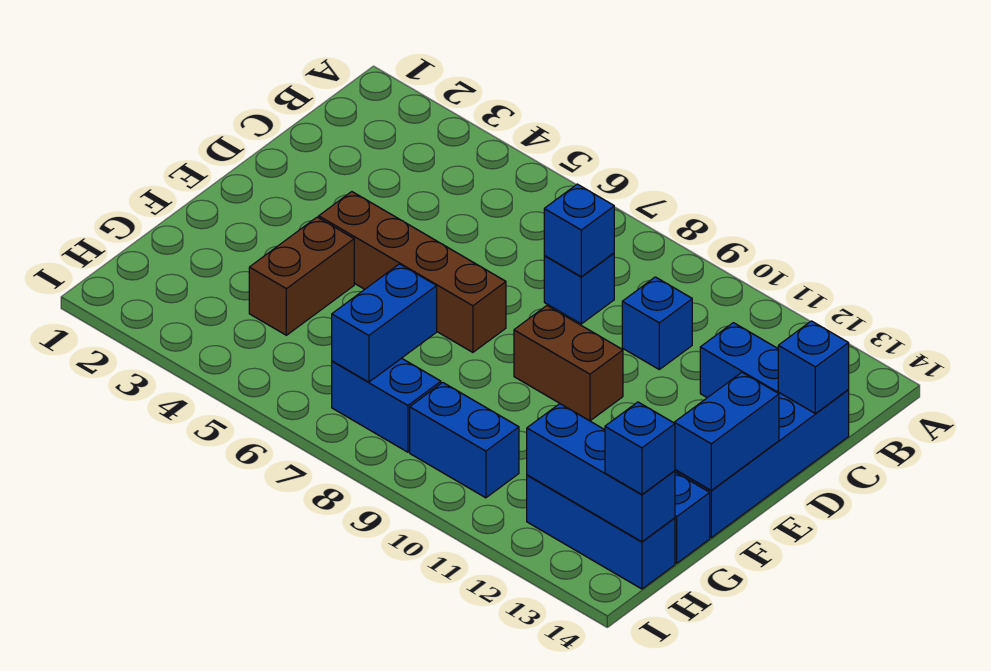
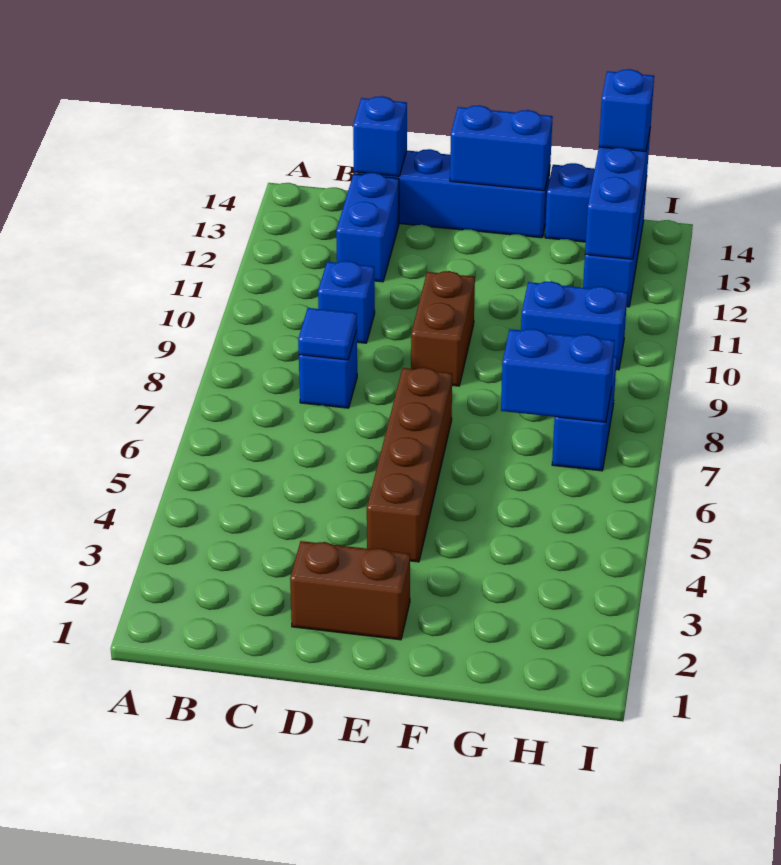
blue 1x1 brick [544,184,614,277] -> blue 1x1 tile [298,308,357,360]
brown 1x2 brick [249,217,354,335] -> brown 1x2 brick moved to [290,541,410,640]
blue 1x2 brick [410,383,519,498] -> blue 1x2 brick turned to [521,281,627,370]

